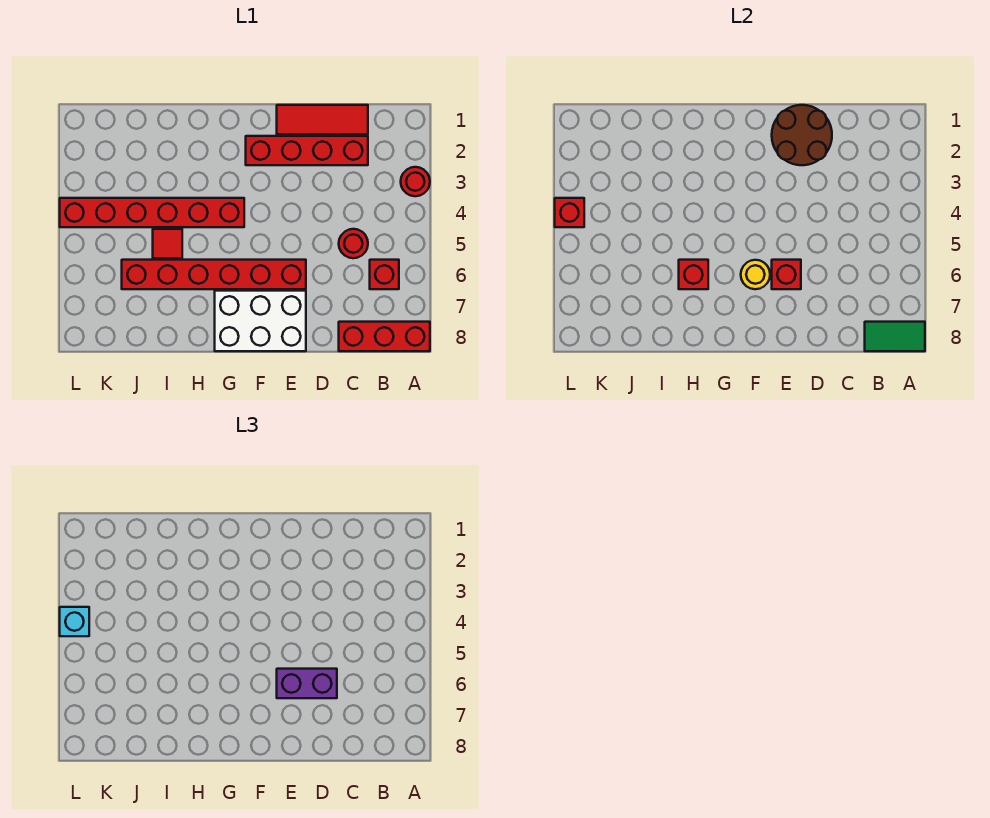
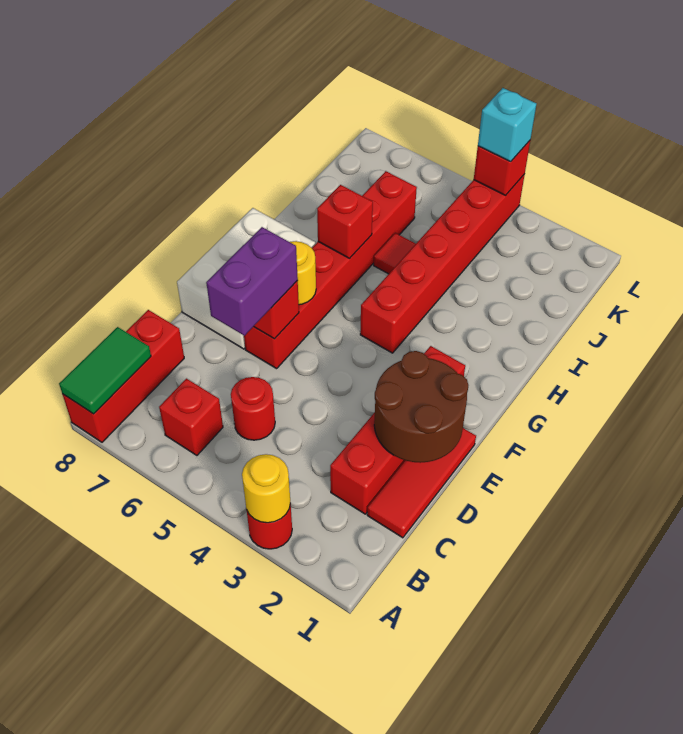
none -> yellow 1x1 round brick [242,454,290,523]

